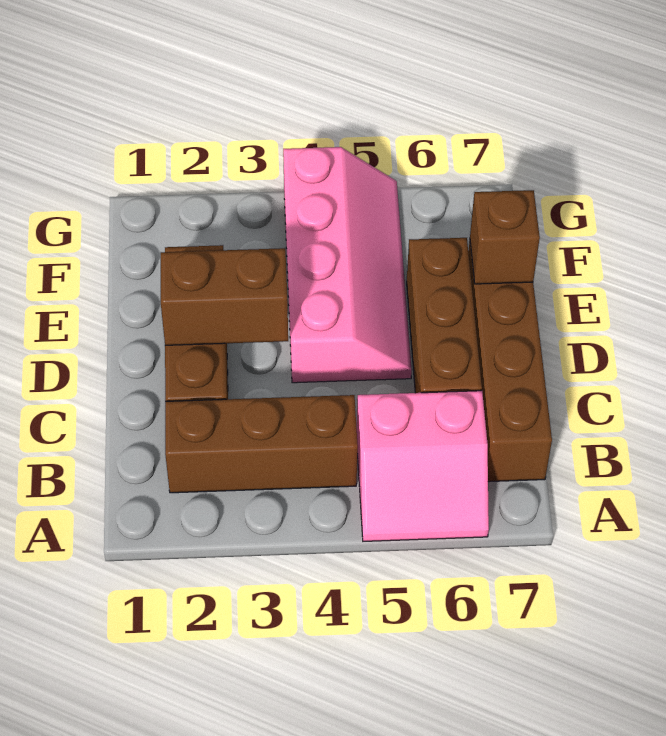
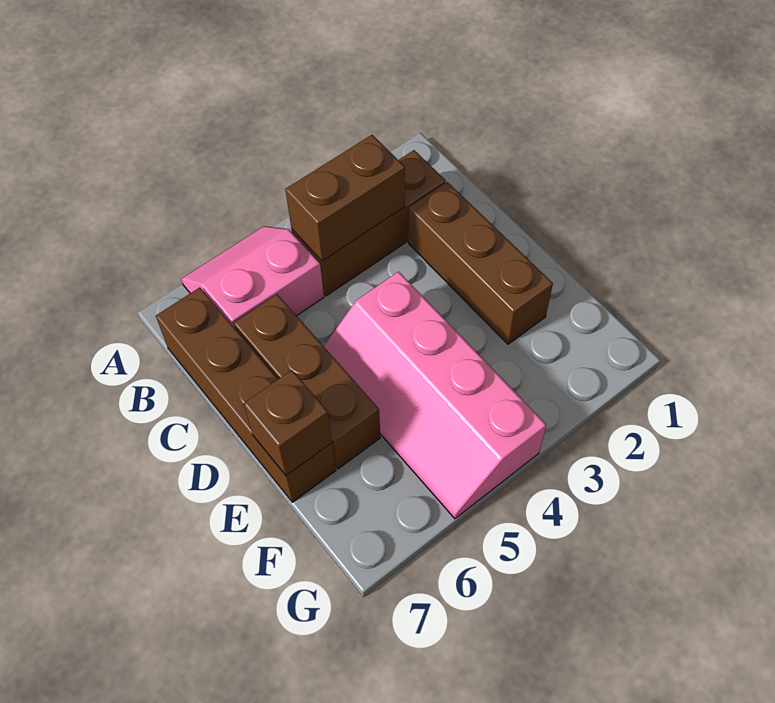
brown 1x2 brick [161,248,288,345] -> brown 1x2 brick moved to [285,135,405,261]

